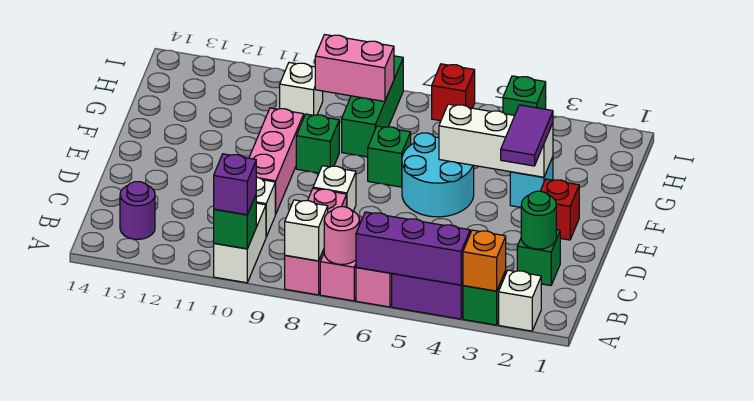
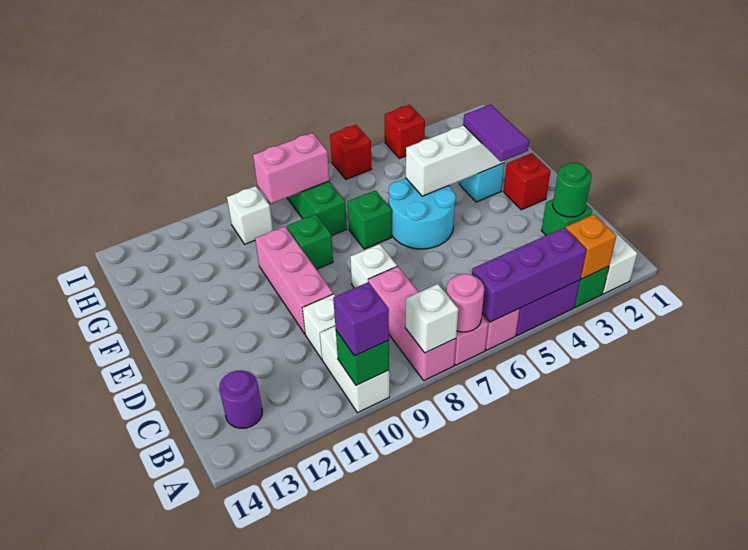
green 1x1 brick [503,76,546,115] -> red 1x1 brick [385,105,425,159]

